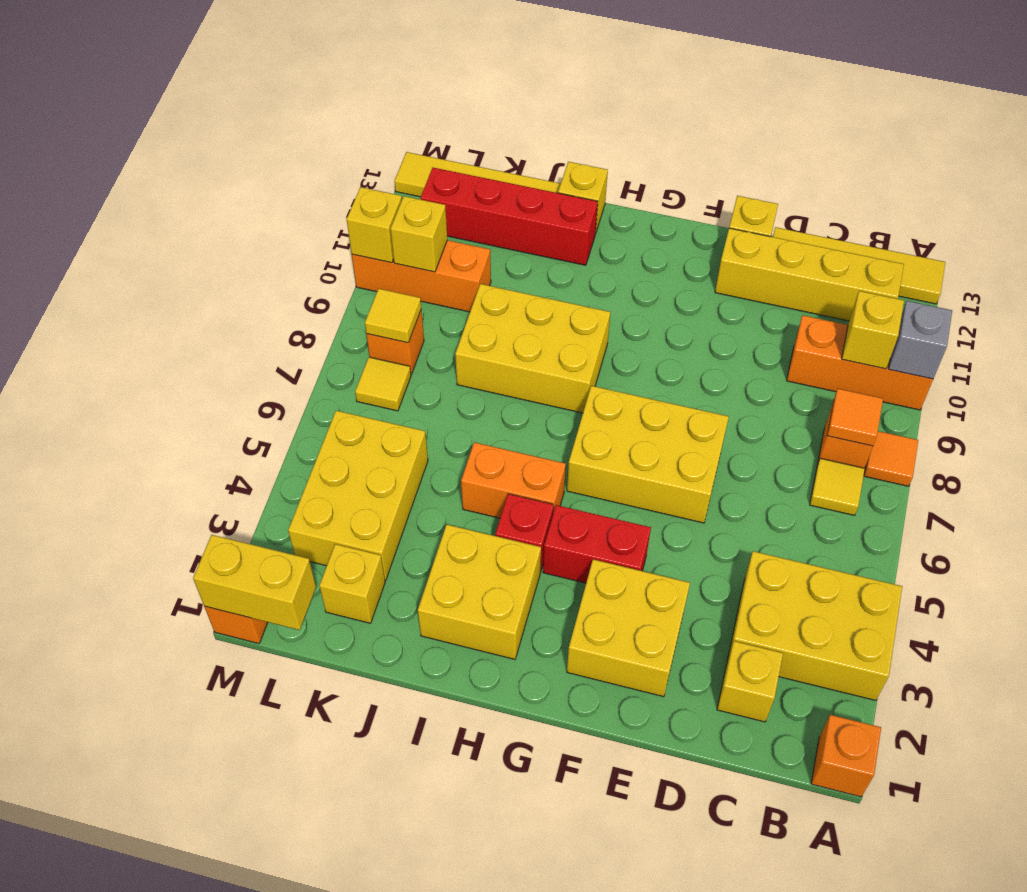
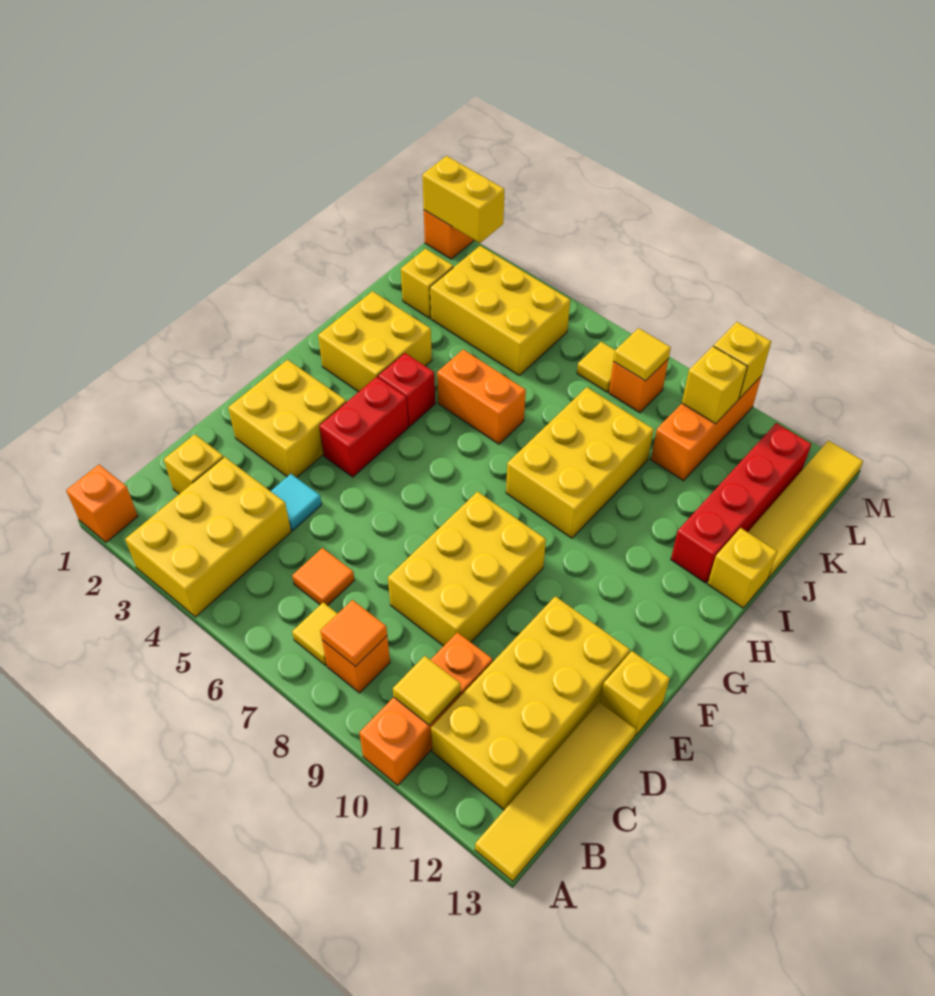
orange 1x1 tile [864,431,918,486] -> orange 1x1 tile moved to [292,548,354,606]
grey 1x1 brick [889,301,952,379] -> none
yellow 1x1 brick [842,291,904,369] -> yellow 1x1 tile [393,656,461,725]
yellow 1x4 brick [715,228,904,321] -> yellow 2x4 brick [431,596,630,810]
none -> cyan 1x1 tile [271,474,322,530]
yellow 2x3 brick [567,386,729,523] -> yellow 2x3 brick moved to [388,492,546,646]
orange 1x2 brick [461,442,566,518] -> orange 1x2 brick turned to [437,350,526,444]
yellow 1x2 brick [193,535,316,630] -> yellow 1x2 brick turned to [422,156,504,243]

